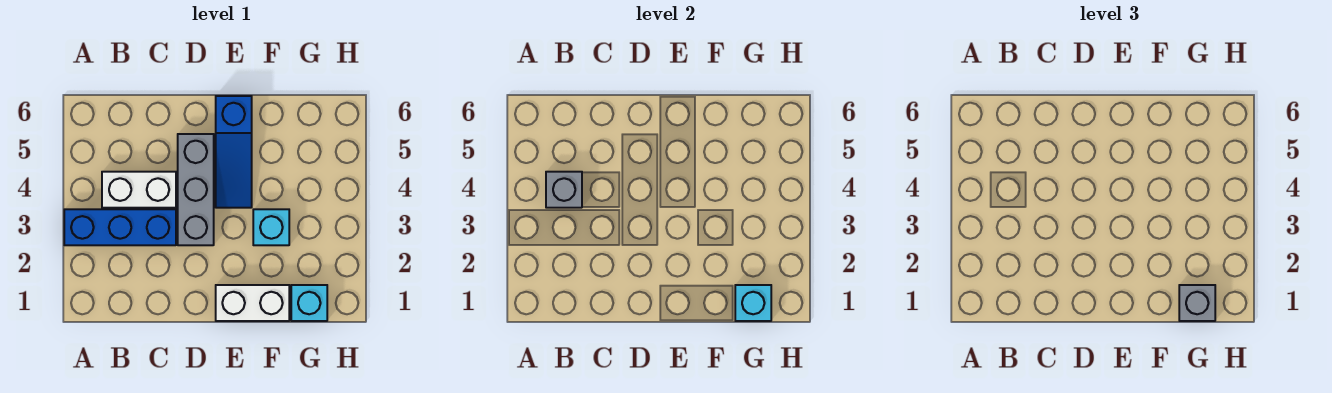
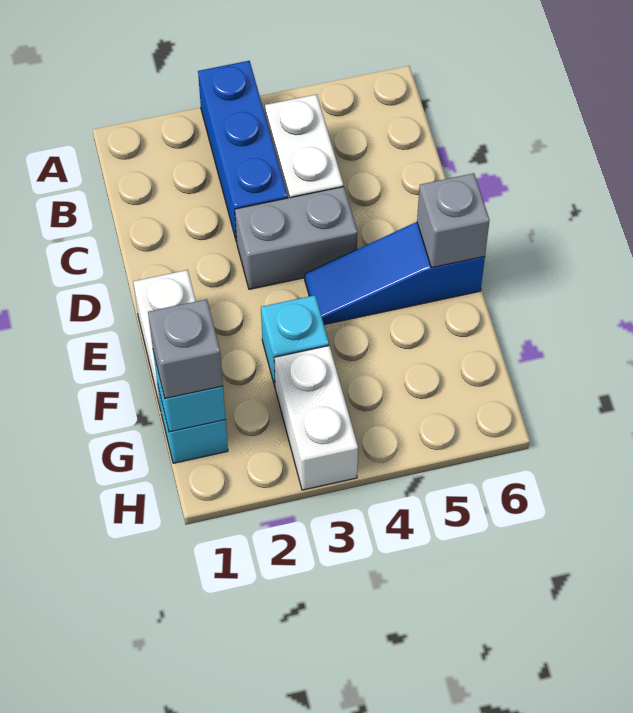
grey 1x1 brick [546,172,582,208] -> grey 1x1 brick moved to [417,173,490,268]
grey 1x3 brick [178,134,214,245] -> grey 1x2 brick [235,187,357,289]
none -> white 1x2 brick [274,346,358,490]

